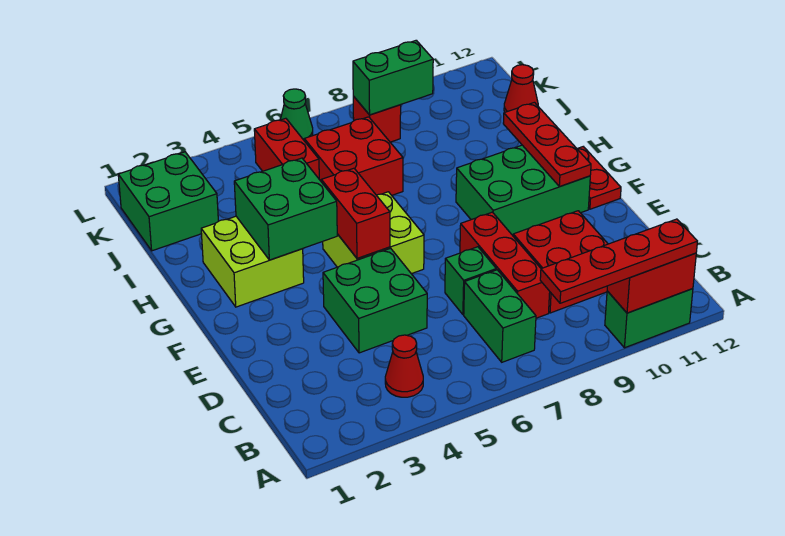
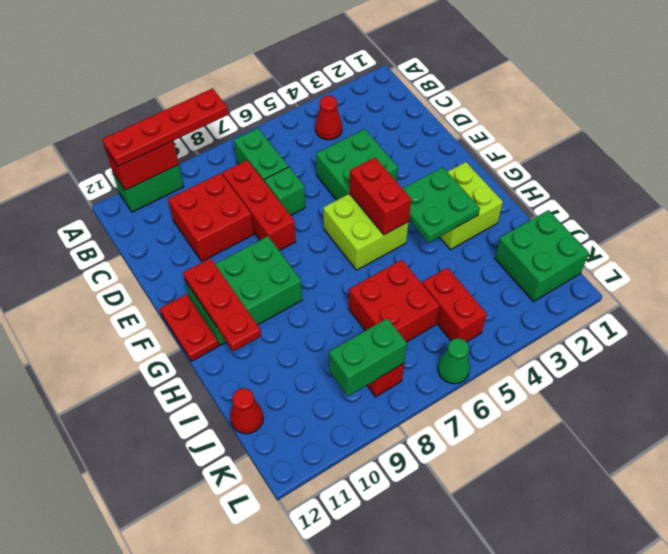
green 2x2 brick [234,158,337,260] -> green 2x2 plate [402,167,480,242]

